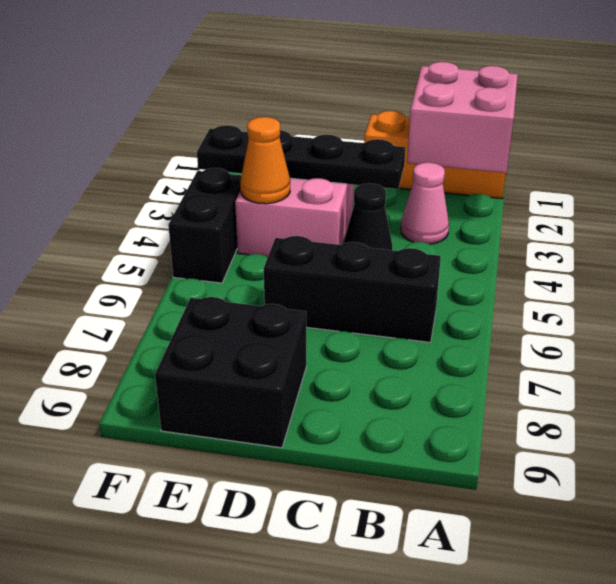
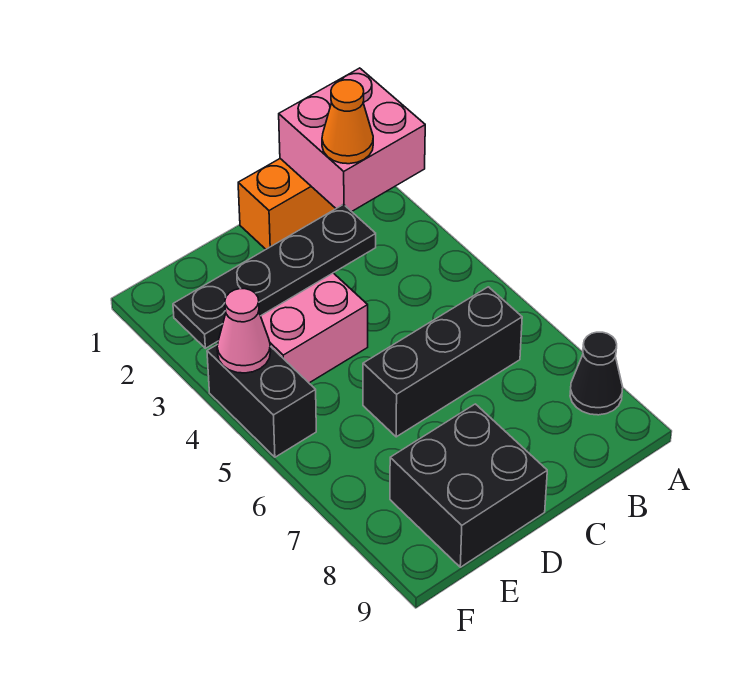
pink 1x1 cone [401,162,449,244] -> pink 1x1 cone moved to [217,289,270,373]
black 1x1 cone [344,183,392,250] -> black 1x1 cone moved to [570,332,623,415]
orange 1x1 cone [240,117,290,204] -> orange 1x1 cone moved to [322,80,373,164]

